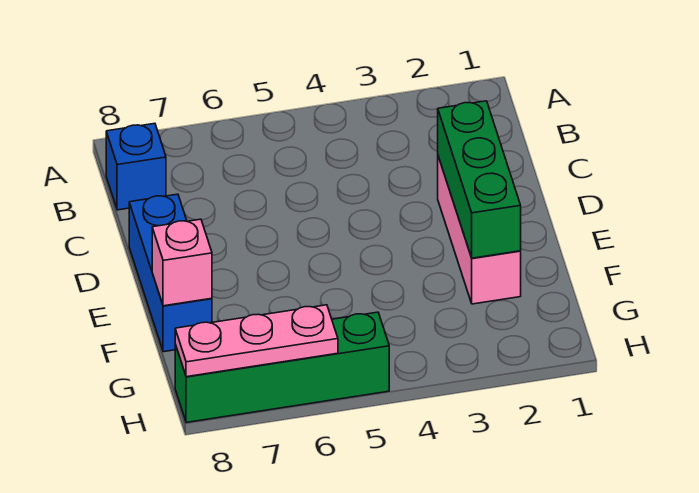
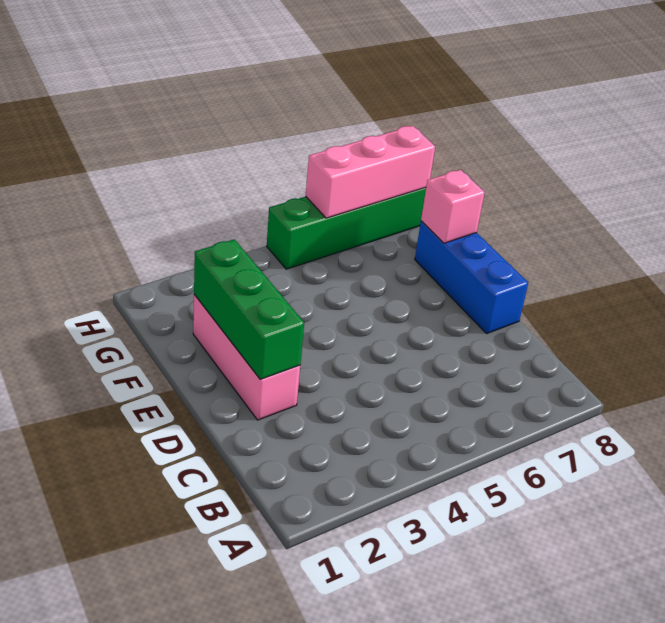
blue 1x1 brick [106,123,166,210] -> none
pink 1x3 plate [175,305,338,377] -> pink 1x3 brick [306,126,435,218]

